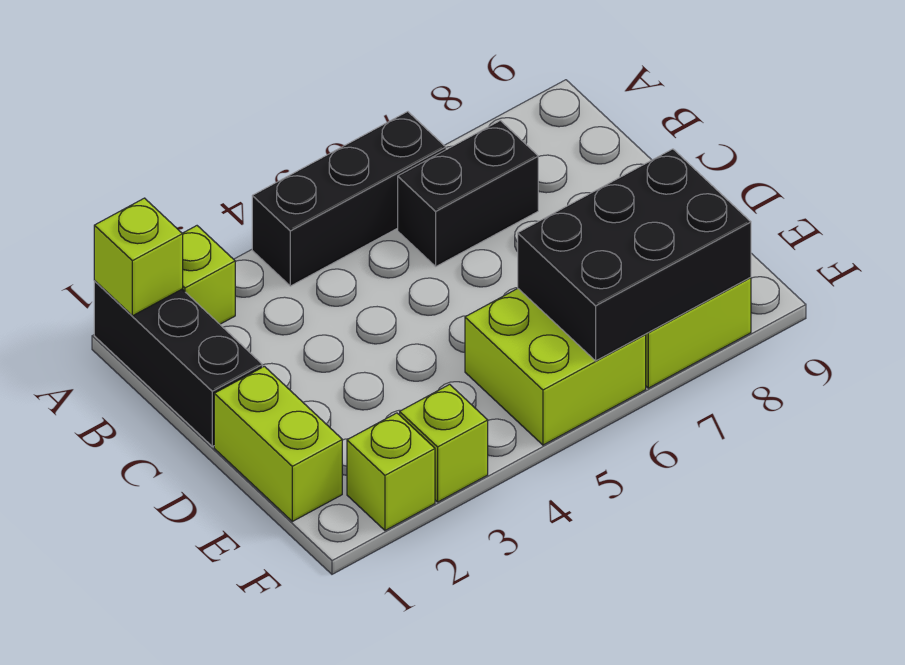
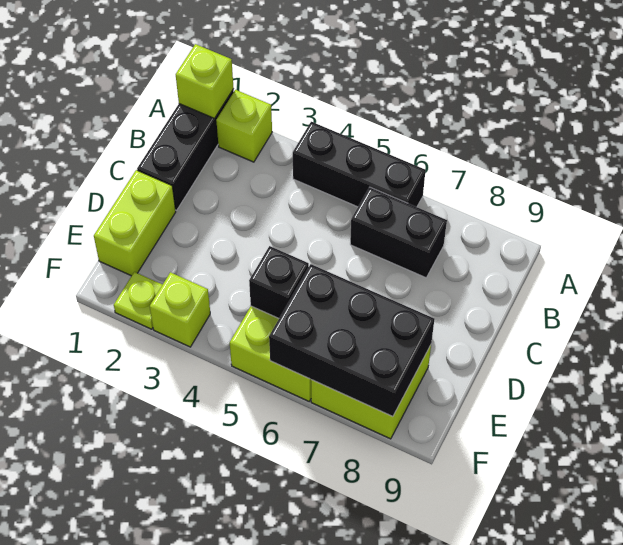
none -> black 1x1 brick [249,246,309,318]
lime 1x1 brick [347,413,435,530] -> lime 1x1 plate [114,272,162,329]

